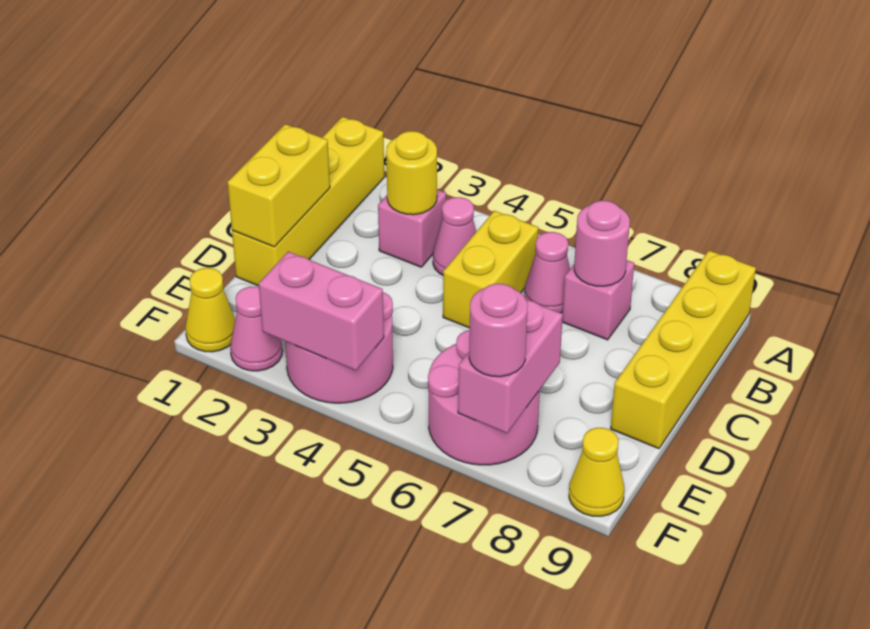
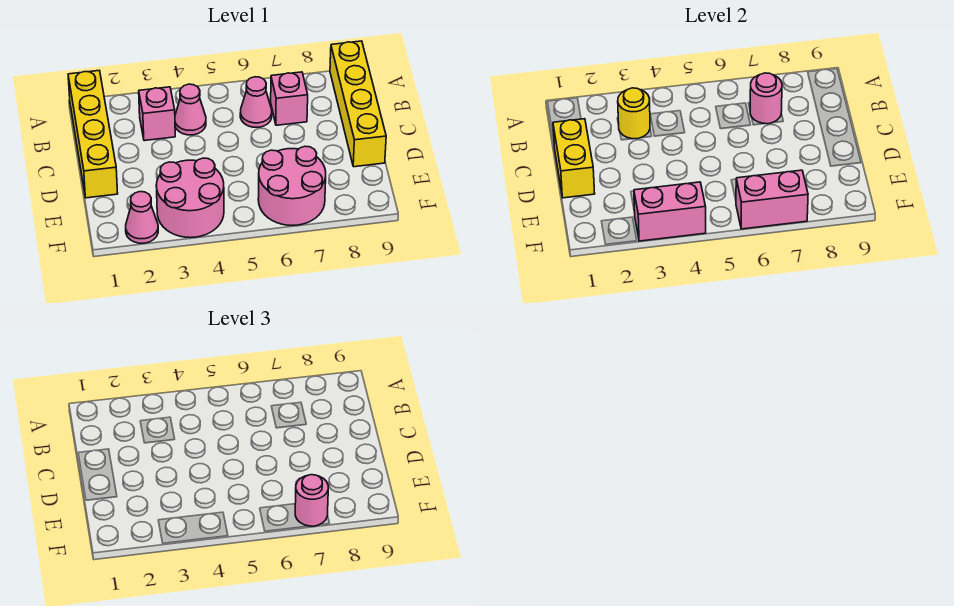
yellow 1x2 brick [443,211,538,328] -> none
pink 1x2 brick [458,300,563,433] -> pink 1x2 brick turned to [736,170,808,229]
yellow 1x1 cone [185,268,235,352] -> none
yellow 1x1 cone [569,428,624,516] -> none

